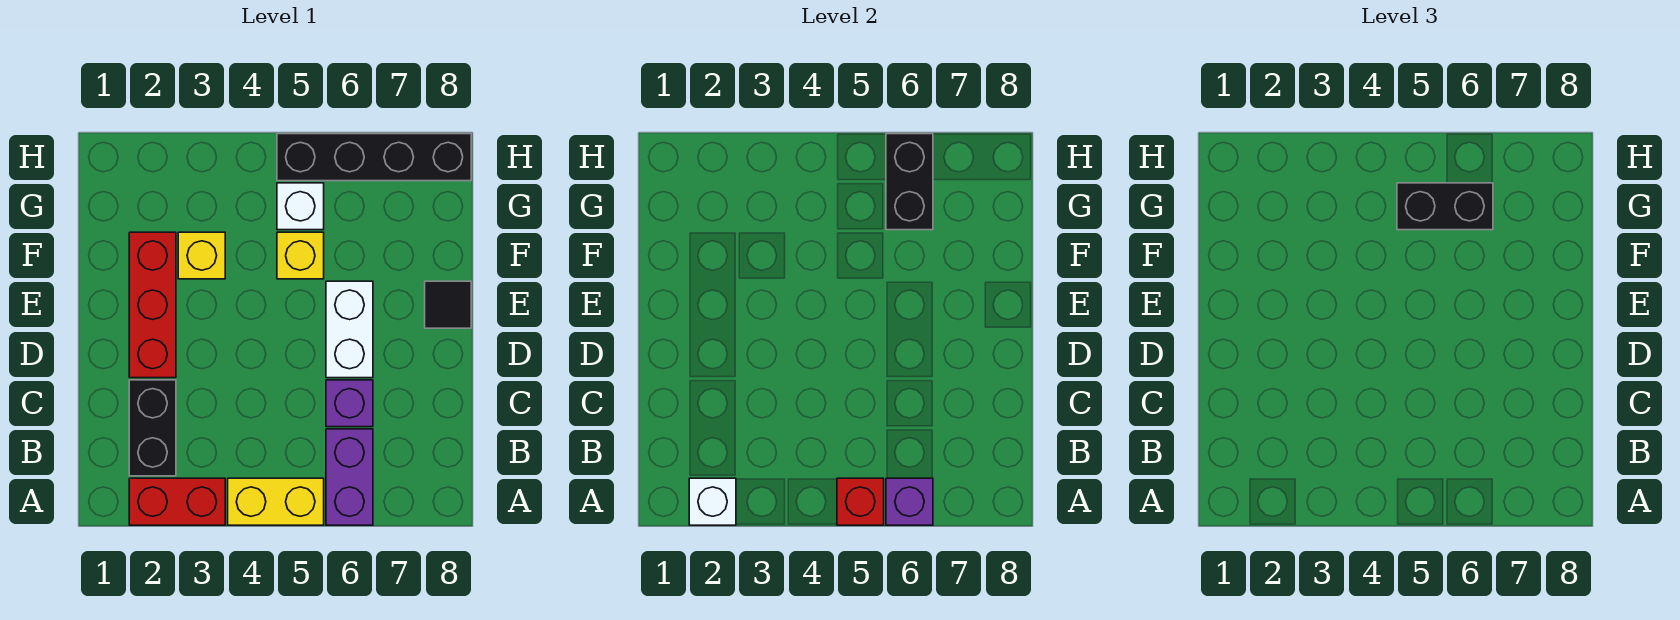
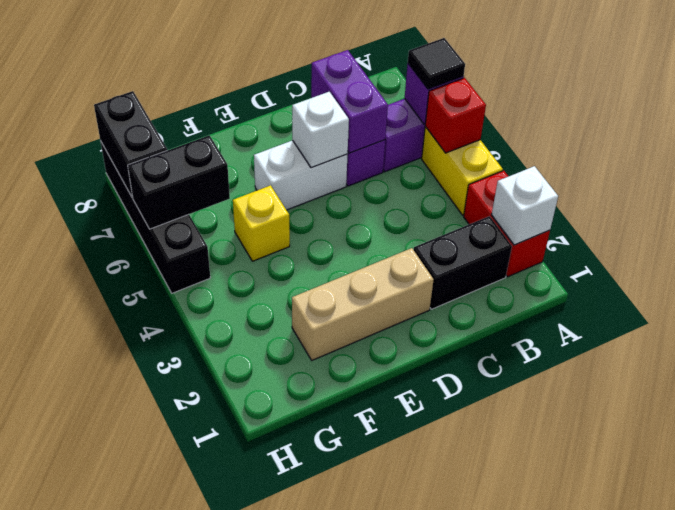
none -> purple 1x2 brick [311,50,388,153]
red 1x3 brick [129,232,176,378] -> tan 1x3 brick [292,248,434,360]
black 1x1 tile [425,281,471,328] -> black 1x1 tile moved to [408,38,465,89]
yellow 1x1 brick [178,232,225,279] -> none
white 1x1 brick [277,183,324,230] -> white 1x1 brick moved to [292,92,349,168]
black 1x2 brick [1397,183,1493,230] -> black 1x2 brick moved to [94,91,167,198]

